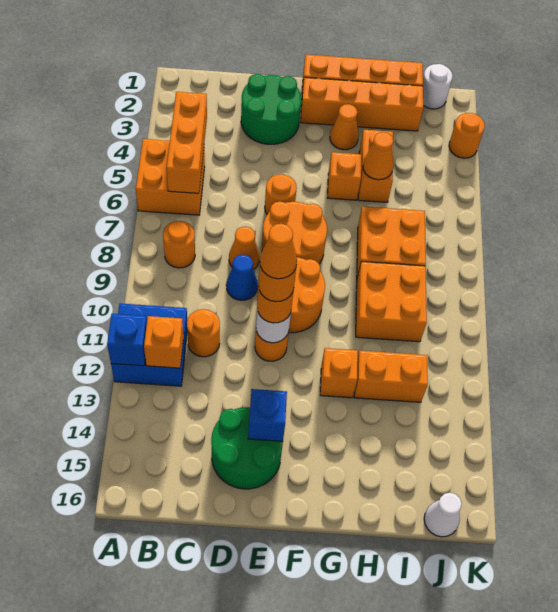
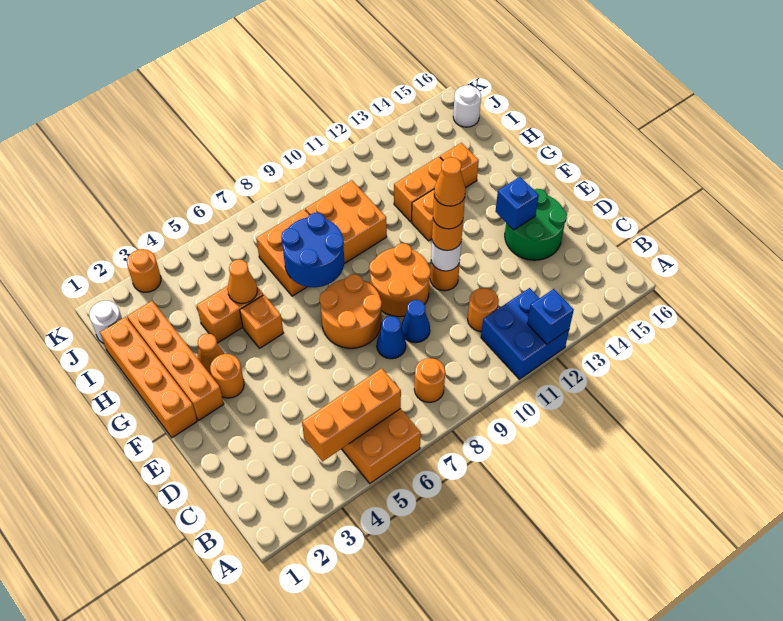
orange 1x1 brick [144,316,183,368] -> orange 1x1 brick moved to [440,143,479,188]
green 2x2 round brick [241,74,301,144] -> none
orange 1x1 cone [229,226,260,270] -> blue 1x1 cone [377,316,406,359]
orange 1x1 round brick [265,174,297,214] -> orange 1x1 round brick moved to [210,354,244,398]
none -> blue 2x2 round brick [281,213,344,287]
orange 1x2 brick [354,351,428,402] -> orange 1x2 brick turned to [394,157,443,222]
white 1x1 cone [424,493,462,537] -> white 1x1 round brick [453,85,481,127]

